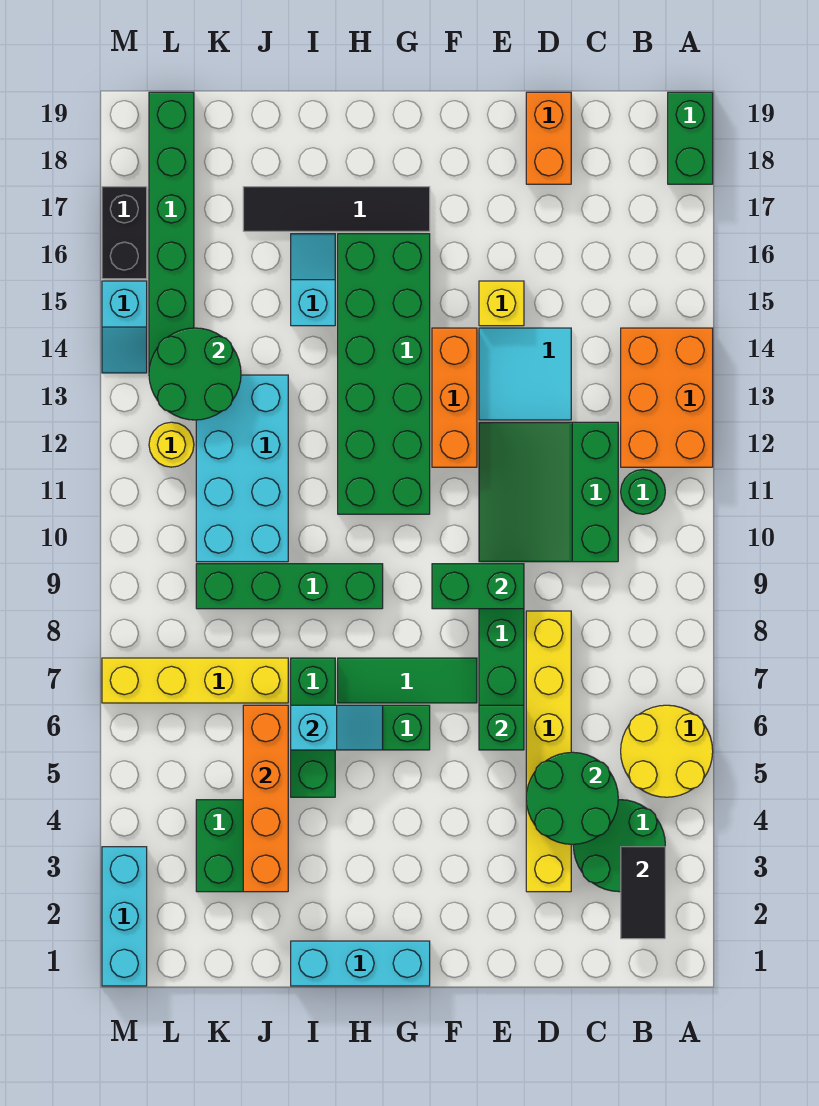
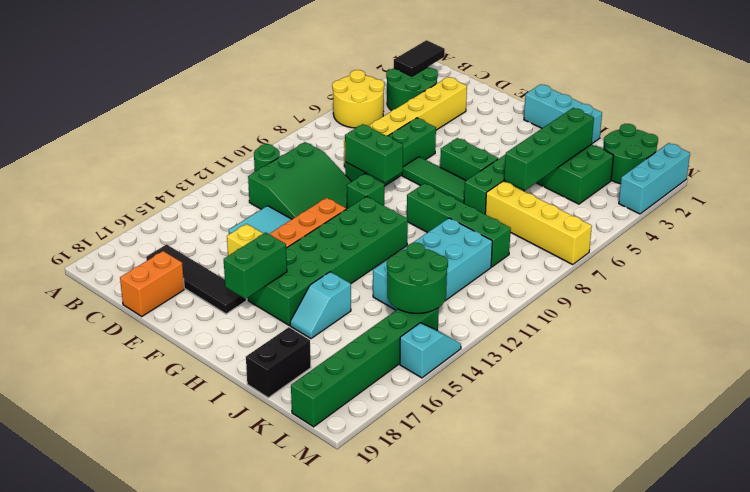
orange 2x3 brick [621,328,713,467] -> none
green 1x2 brick [668,92,713,184] -> green 1x2 brick moved to [224,232,287,299]
green 2x2 round brick [526,752,618,844] -> green 2x2 round brick moved to [603,124,658,184]
green 1x1 brick [479,705,524,750] -> green 1x1 brick moved to [347,174,384,209]
black 1x4 tile [243,187,430,231] -> black 1x4 tile moved to [146,244,246,314]
cyan 1x2 slope [291,705,383,750] -> none
orange 1x4 brick [243,705,288,892] -> green 1x4 brick [504,108,594,190]
yellow 1x1 round brick [149,422,194,467] -> none
black 1x2 brick [102,187,147,279] -> black 1x2 brick moved to [246,327,311,398]

